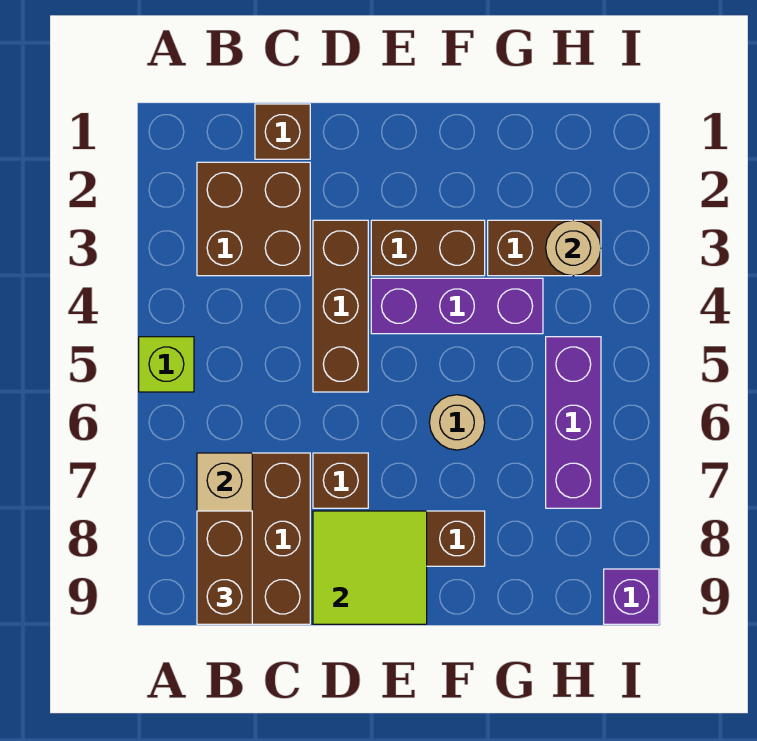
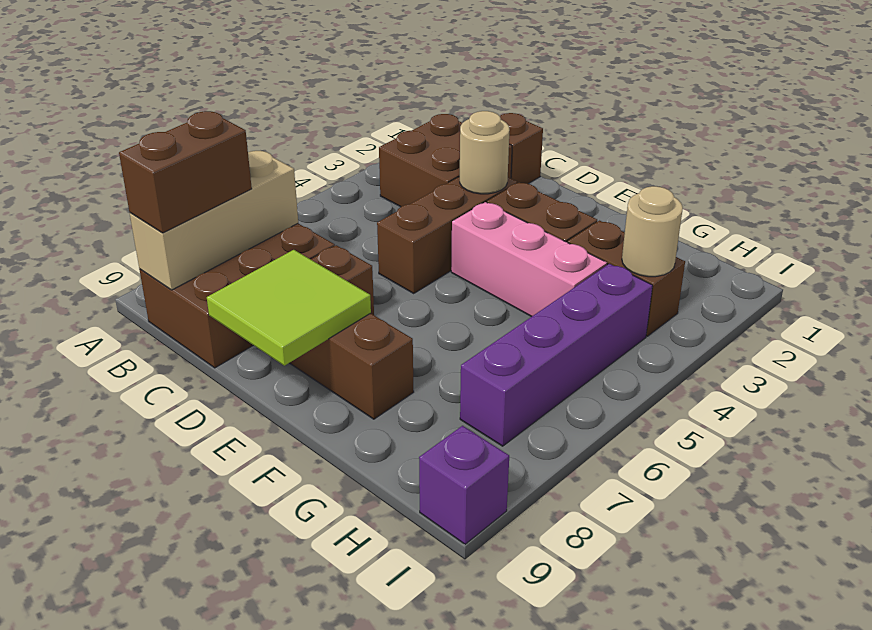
lime 1x1 brick [139,337,194,392] -> none
purple 1x3 brick [371,278,543,334] -> pink 1x3 brick [451,202,607,317]
tan 1x1 round brick [429,395,485,450] -> tan 1x1 round brick moved to [460,111,510,194]
purple 1x3 brick [546,337,601,508] -> purple 1x4 brick [460,264,653,446]

